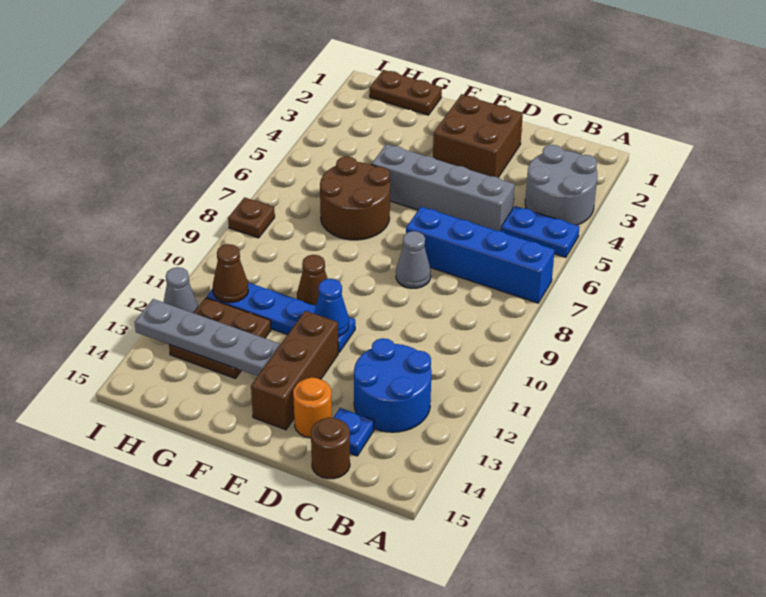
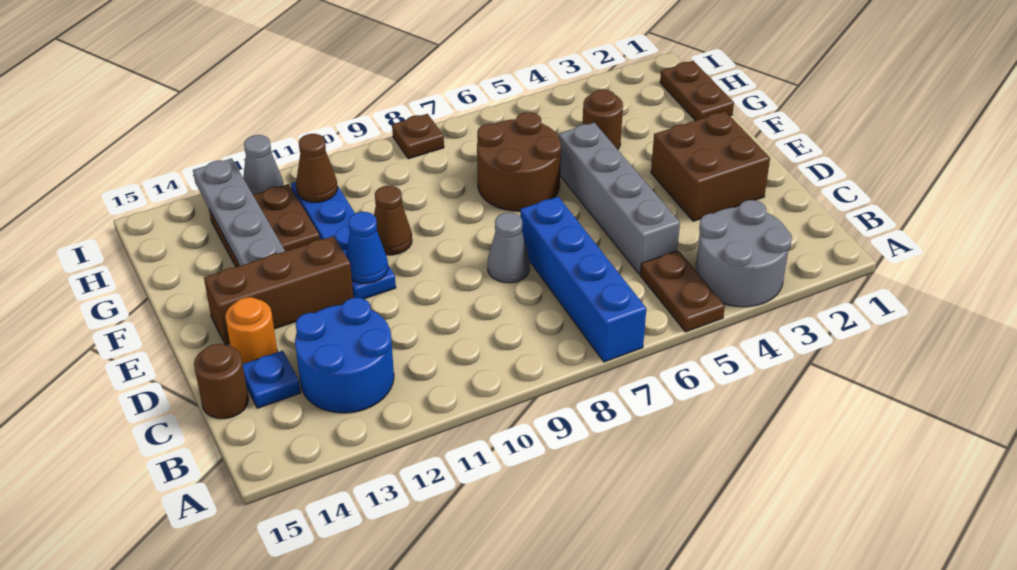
blue 1x2 plate [501,206,579,257] -> brown 1x2 plate [640,250,725,332]
none -> brown 1x1 round brick [583,90,623,149]

